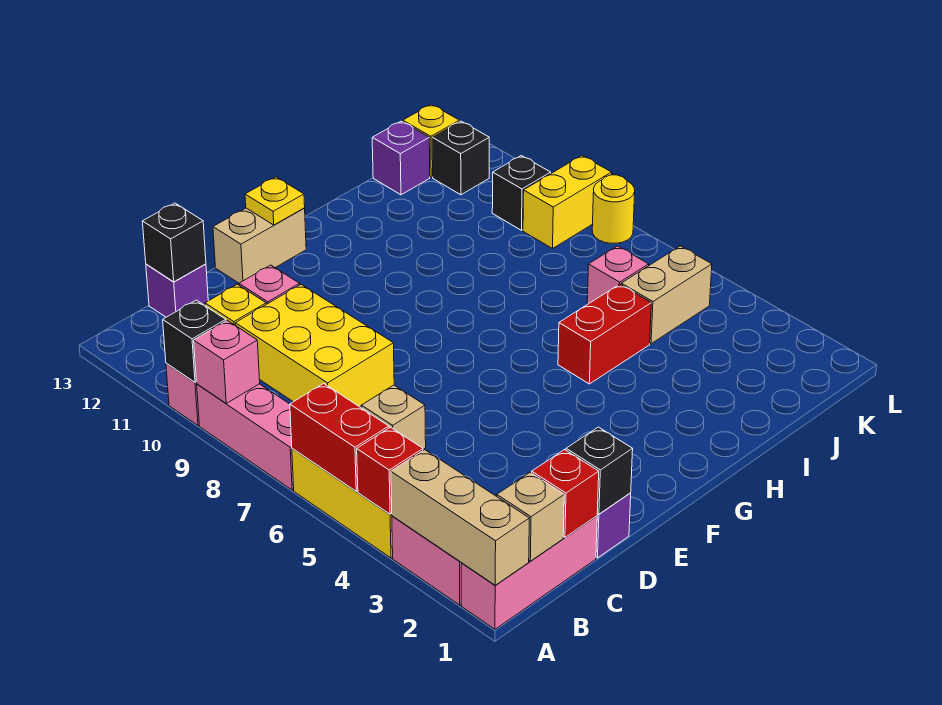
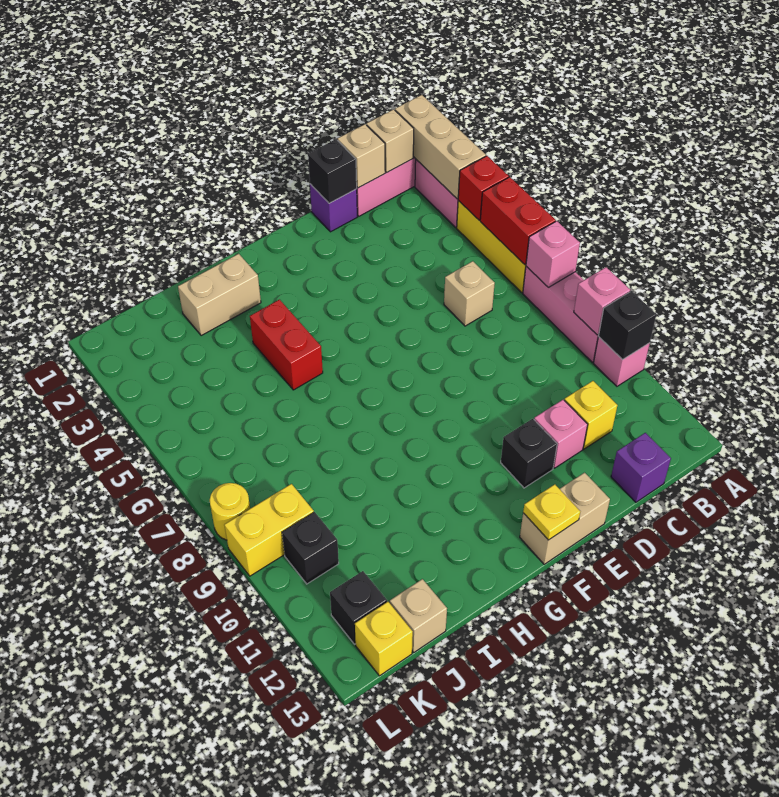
red 1x1 brick [532,450,599,537] -> tan 1x1 brick [338,124,385,188]
yellow 2x3 brick [235,285,394,407] -> none
black 1x1 brick [142,203,206,282] -> black 1x1 brick moved to [501,419,557,488]
red 1x2 brick [558,284,651,384] -> red 1x2 brick turned to [250,300,323,390]
tan 1x2 brick [621,246,712,344] -> tan 1x2 brick moved to [178,254,261,336]
pink 1x1 brick [587,246,649,304] -> pink 1x1 brick moved to [526,221,580,287]
purple 1x1 brick [372,121,430,195] -> tan 1x1 brick [390,579,447,652]

